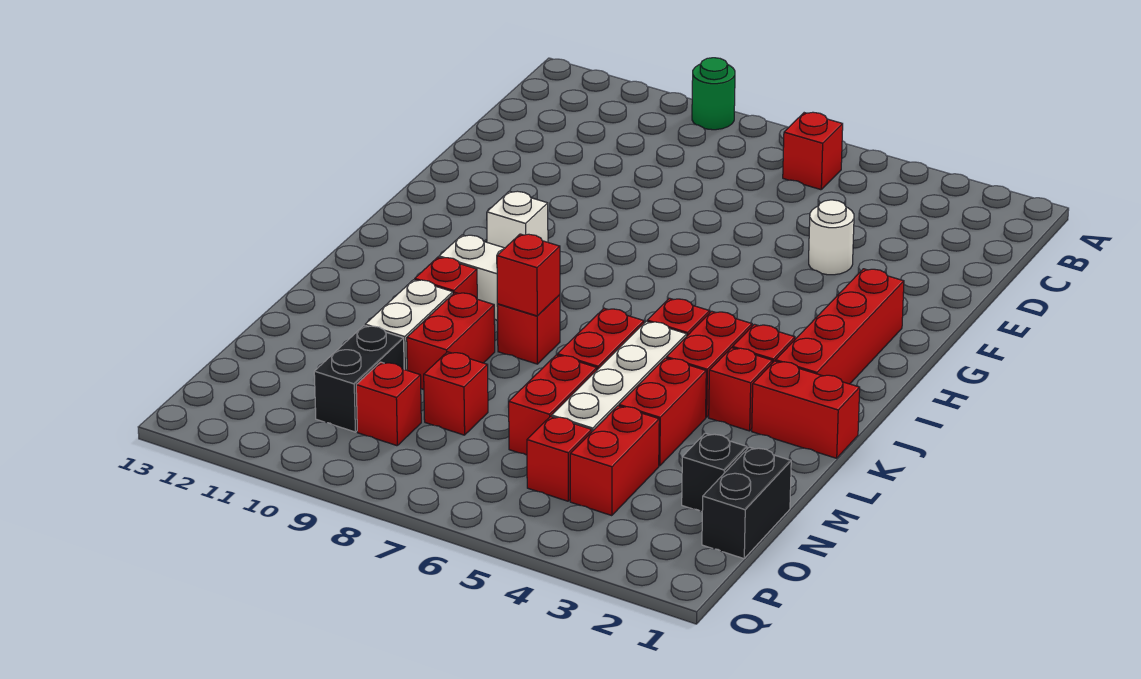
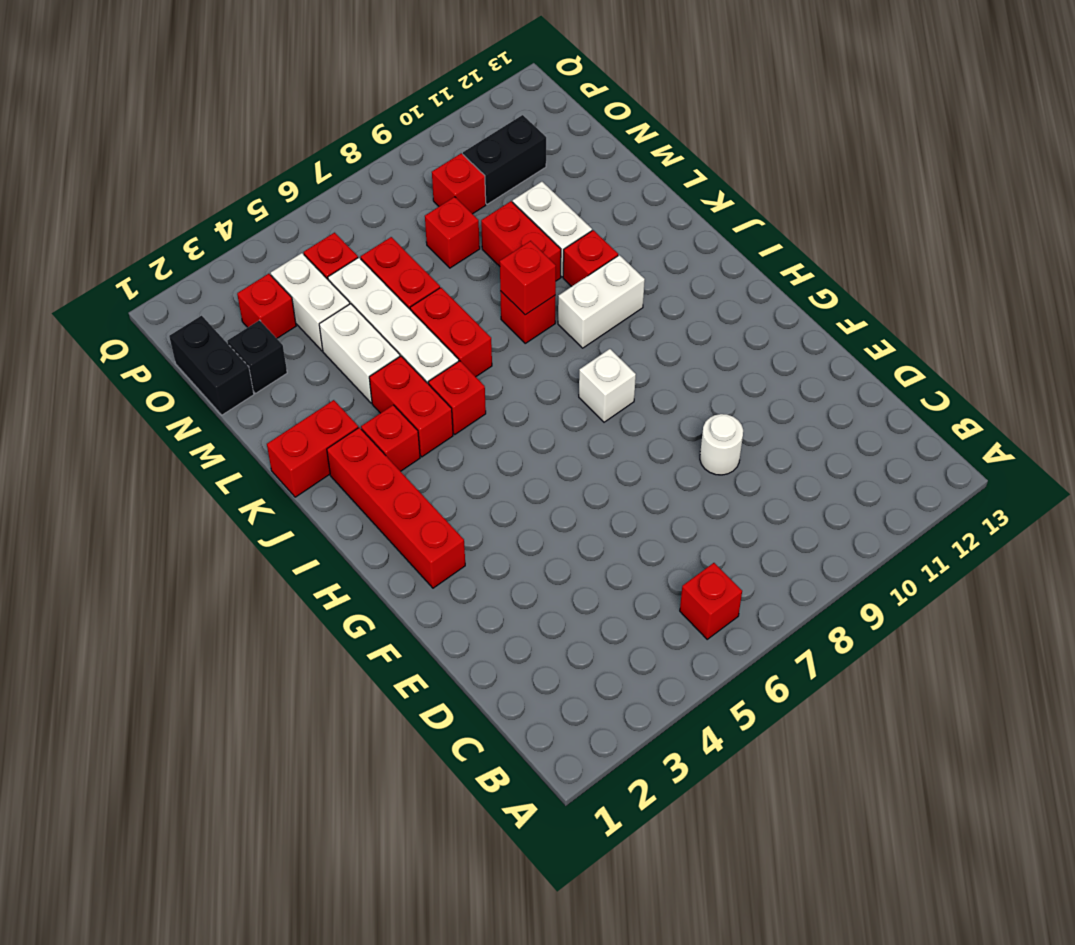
green 1x1 round brick [692,58,735,130] -> none
white 1x1 round brick [809,200,854,275] -> white 1x1 round brick moved to [700,414,743,475]
white 1x1 brick [487,191,548,248] -> white 1x1 brick moved to [579,349,636,422]
red 1x1 brick [709,348,772,431] -> red 1x1 brick moved to [237,274,296,338]
red 1x2 brick [619,358,706,466] -> white 1x2 brick [319,304,400,403]
red 1x2 brick [570,406,659,516] -> white 1x2 brick [271,253,350,351]
black 1x2 brick [314,326,404,432] -> black 1x2 brick turned to [463,115,546,204]

